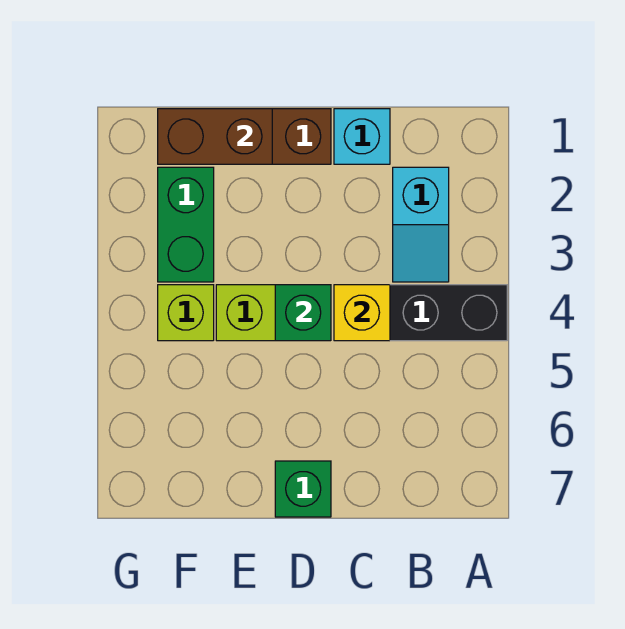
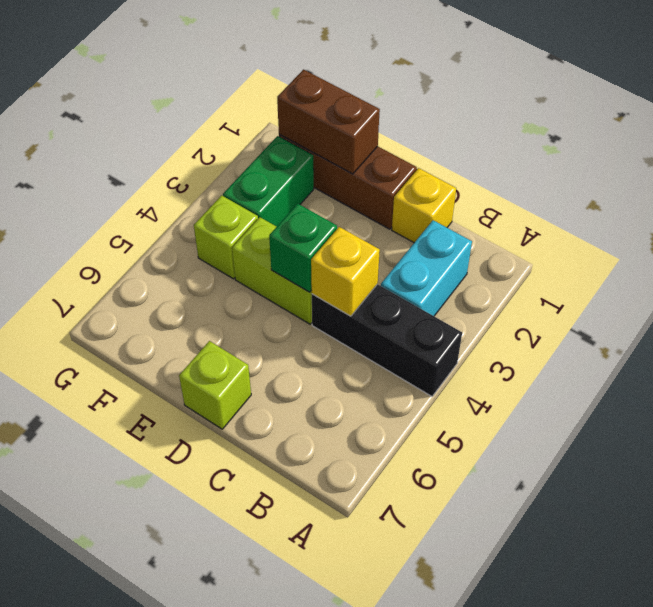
cyan 1x2 slope [393,167,449,282] -> cyan 1x2 brick [381,220,472,316]
cyan 1x1 brick [334,109,390,164] -> yellow 1x1 brick [392,168,456,243]
green 1x1 brick [275,461,331,517] -> lime 1x1 brick [179,341,251,429]

